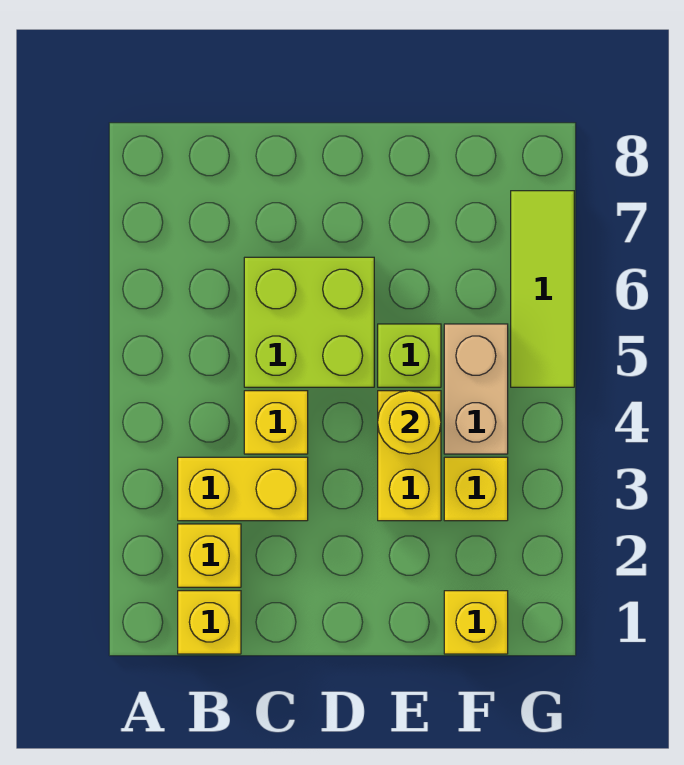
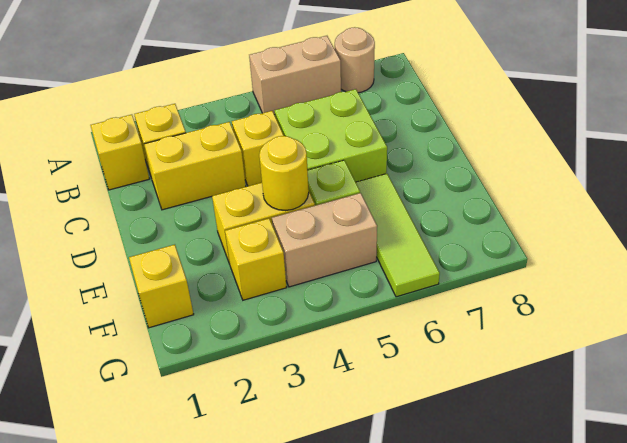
none -> tan 1x2 brick [249,36,341,115]
none -> tan 1x1 round brick [335,27,375,93]
yellow 1x2 brick [178,457,308,521] -> yellow 1x2 brick turned to [144,122,246,210]
lime 1x3 tile [511,191,574,387] -> lime 1x3 tile turned to [356,174,440,297]

